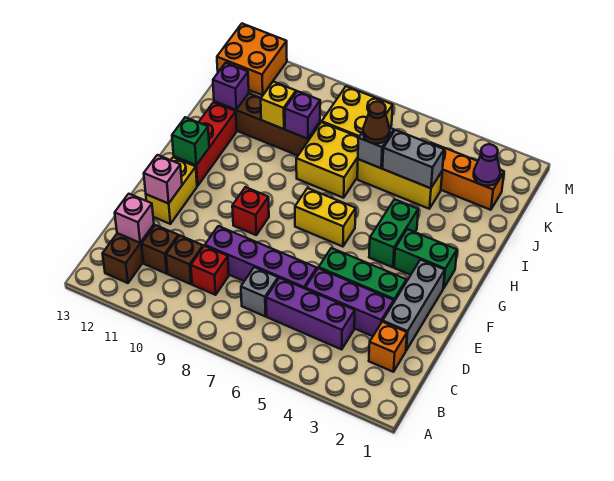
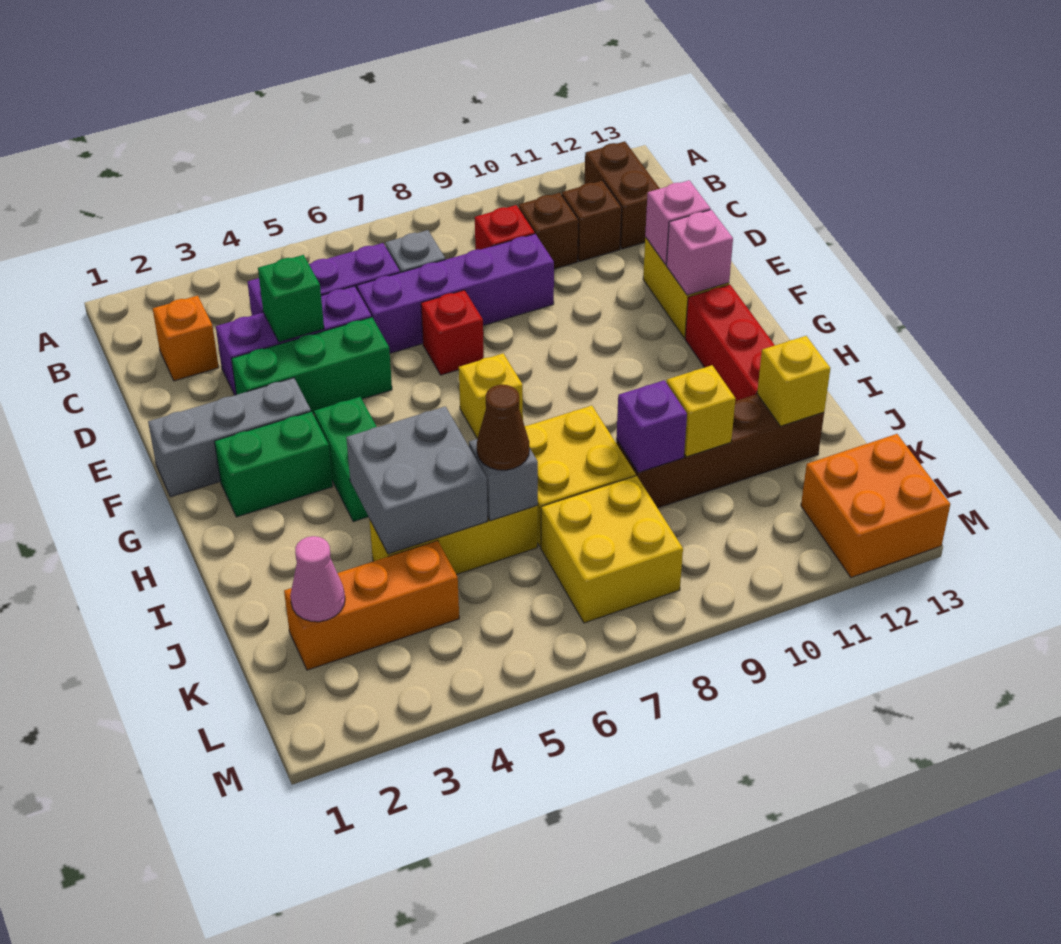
pink 1x1 brick [115,194,154,243] -> pink 1x1 brick moved to [666,210,733,295]
grey 1x3 brick [383,260,445,350] -> grey 1x3 brick turned to [148,378,311,497]
red 1x1 brick [232,187,269,235] -> red 1x1 brick moved to [421,290,484,375]
yellow 1x2 brick [295,188,356,247] -> yellow 1x1 brick [459,353,523,439]
green 1x1 brick [172,117,209,165] -> green 1x1 brick moved to [258,255,324,342]
grey 1x2 brick [382,130,444,188] -> grey 2x2 brick [346,406,488,554]
purple 1x1 brick [213,63,249,110] -> yellow 1x1 brick [757,336,830,426]
purple 1x1 cone [474,144,500,186] -> pink 1x1 cone [290,536,345,622]

